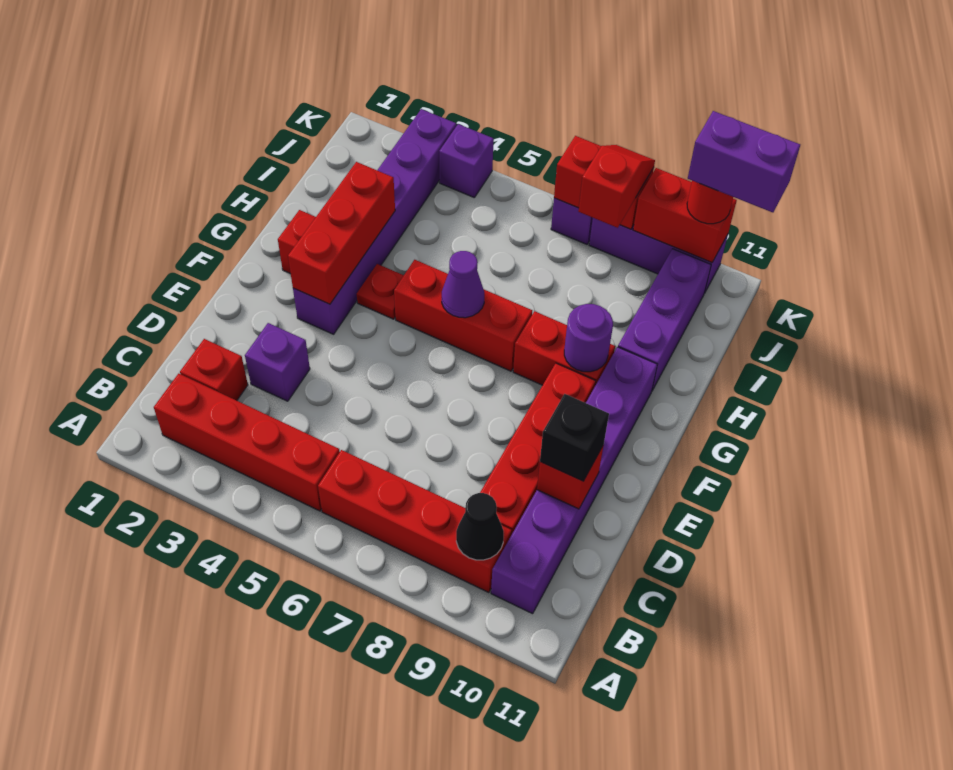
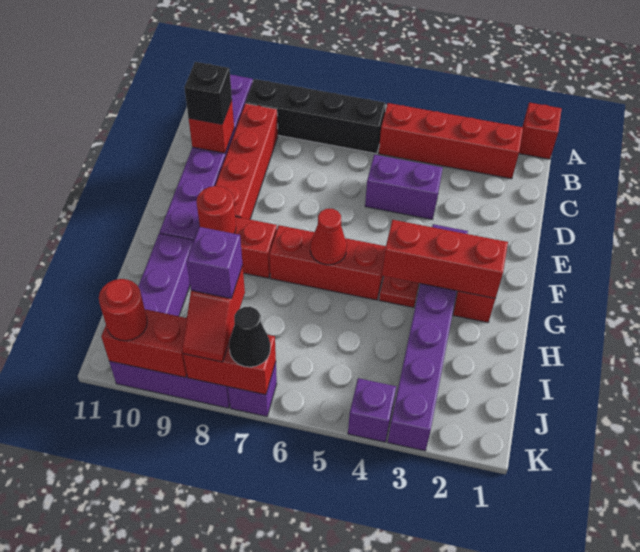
red 1x4 brick [318,450,512,593] -> black 1x4 brick [246,79,386,154]
black 1x1 cone [456,493,504,560] -> black 1x1 cone moved to [229,307,270,367]
red 1x1 brick [180,339,248,401] -> red 1x1 brick moved to [519,103,562,159]
purple 1x1 brick [245,323,310,401] -> purple 1x1 brick moved to [186,227,243,298]
red 1x3 brick [288,162,395,304] -> red 1x3 brick turned to [382,220,508,298]
purple 1x1 cone [442,251,484,318] -> red 1x1 cone [310,209,347,265]
purple 1x1 round brick [564,304,613,372] -> red 1x1 round brick [196,186,236,234]
purple 1x2 brick [688,111,800,212] -> purple 1x2 brick moved to [365,155,443,219]

